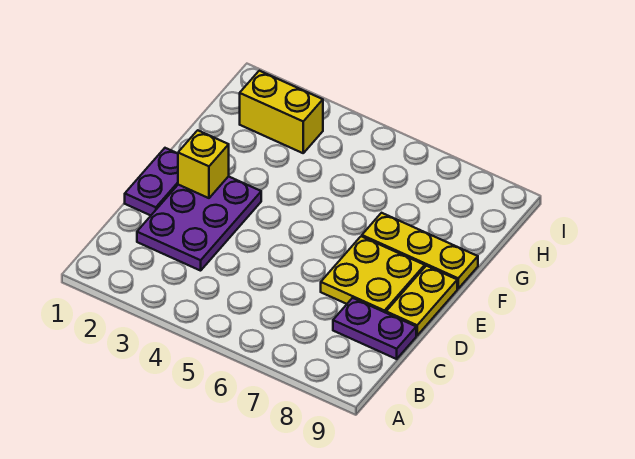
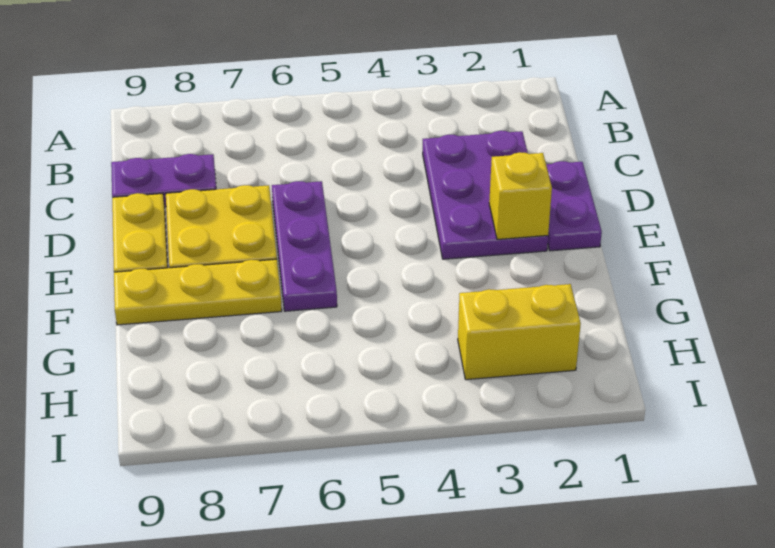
none -> purple 1x3 plate [272,181,337,311]

